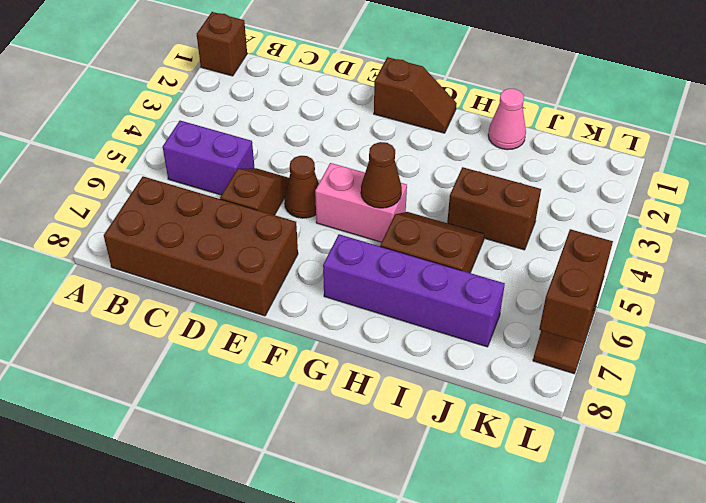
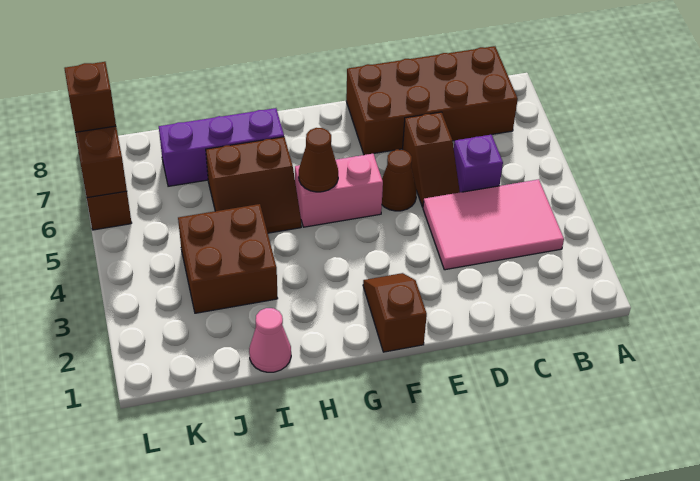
brown 1x1 brick [197,12,247,76] -> brown 1x1 brick moved to [64,62,116,132]
none -> pink 2x3 tile [423,179,564,270]
purple 1x2 brick [163,121,254,195] -> purple 1x1 brick [454,135,503,192]
brown 1x2 slope [374,57,457,133] -> brown 1x2 slope turned to [363,273,427,352]
purple 1x4 brick [323,234,505,347] -> purple 1x3 brick [159,108,284,186]
brown 1x2 brick [447,167,541,250] -> brown 2x2 brick [178,204,278,313]

